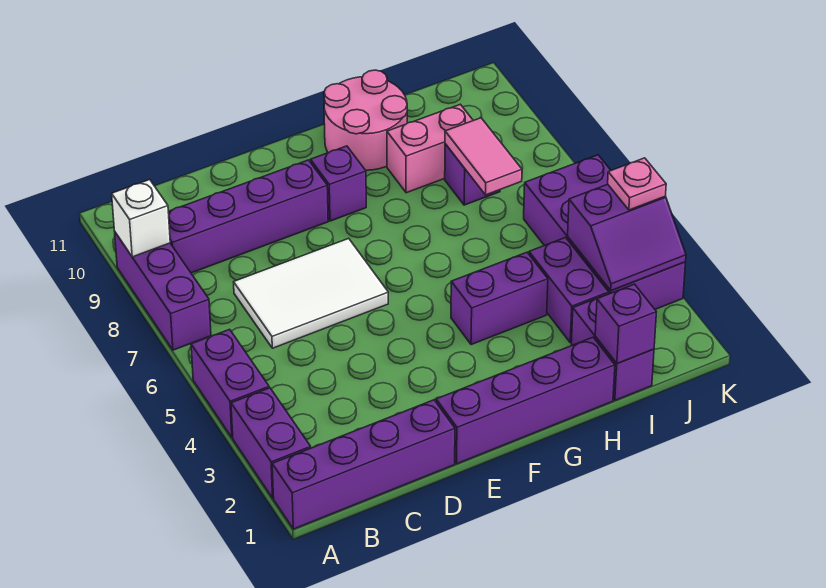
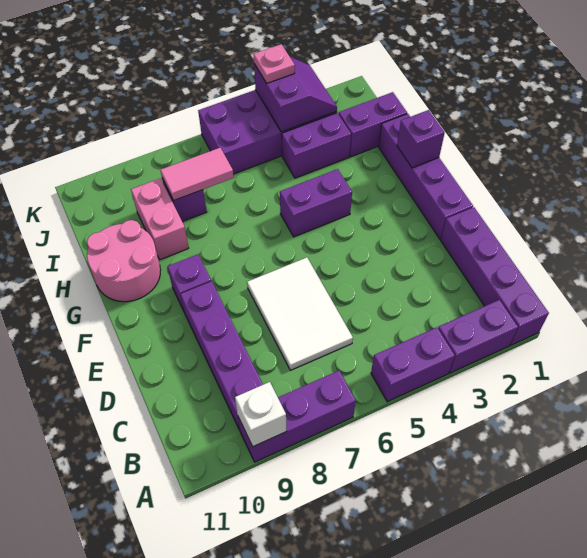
purple 1x2 brick [451,252,548,345] -> purple 1x2 brick turned to [280,169,352,237]
purple 1x1 brick [595,284,656,364] -> purple 1x1 brick moved to [397,110,445,168]

